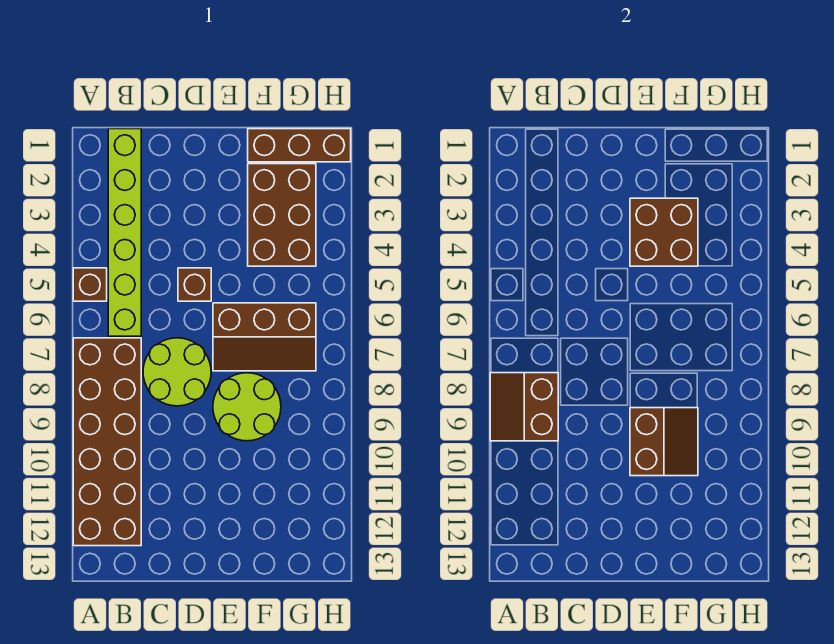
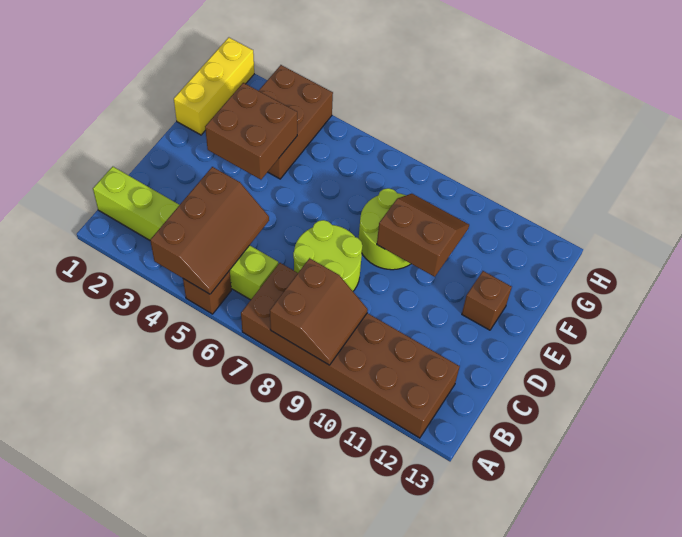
brown 2x2 slope [490,373,558,441] -> brown 2x2 slope turned to [270,258,368,365]
brown 1x1 brick [178,268,211,301] -> brown 1x1 brick moved to [462,271,512,330]
brown 2x3 slope [213,303,316,371] -> brown 2x3 slope moved to [150,167,269,294]
brown 1x3 brick [248,129,351,162] -> yellow 1x3 brick [174,37,254,135]
brown 2x3 brick [248,164,316,266] -> brown 2x3 brick turned to [259,65,333,179]

